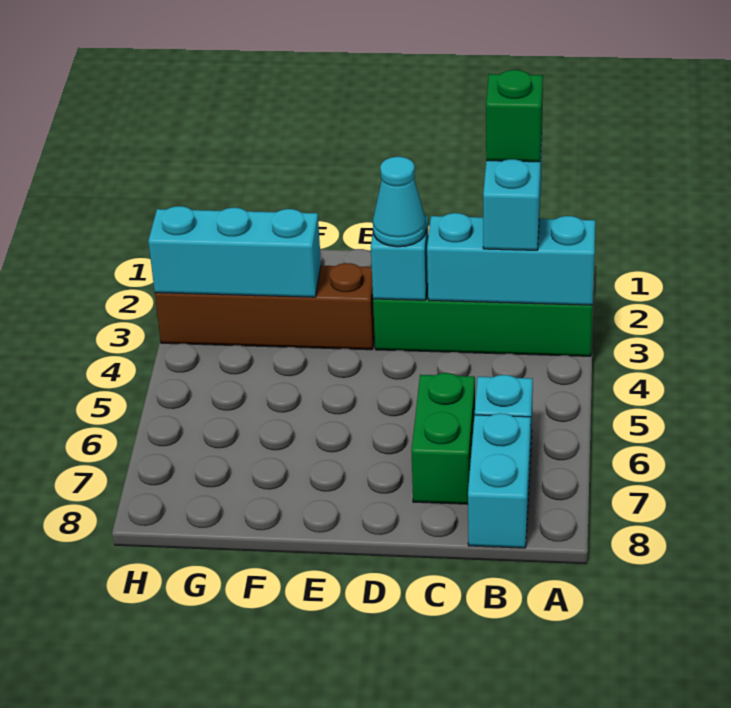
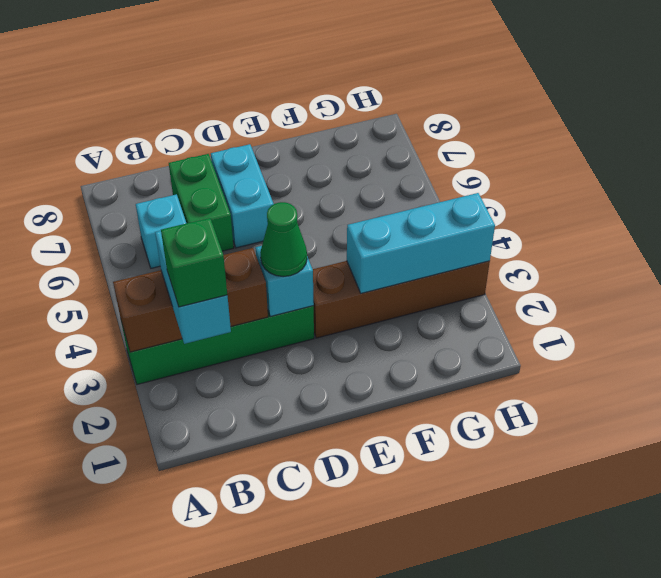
cyan 1x3 brick [427,213,595,305] -> brown 1x3 brick [113,248,268,352]
cyan 1x2 brick [468,413,531,548] -> cyan 1x2 brick moved to [211,144,274,248]
cyan 1x1 cone [373,157,426,247] -> green 1x1 cone [260,202,307,277]

